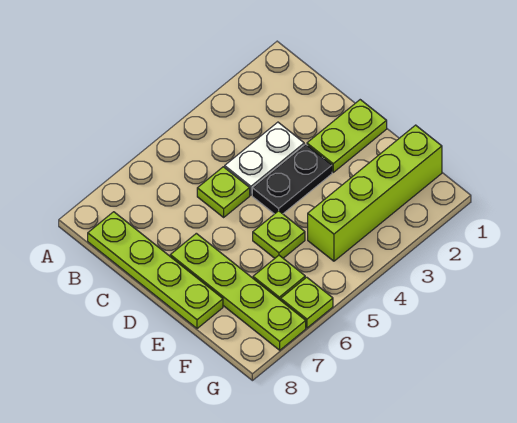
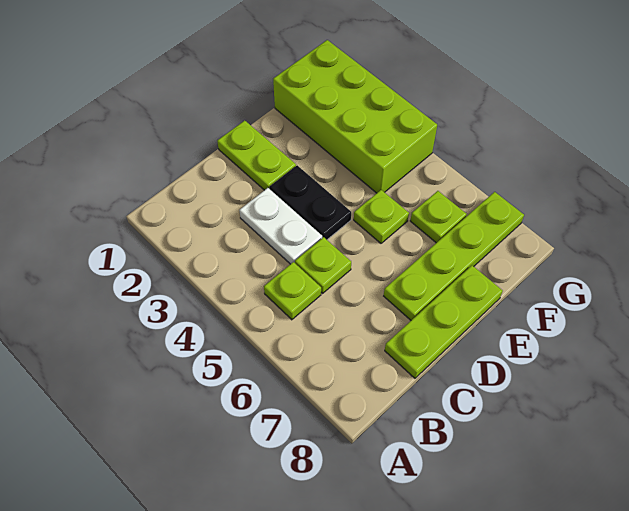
lime 1x4 plate [88,212,223,329] -> lime 1x3 plate [385,265,503,378]
lime 1x4 brick [308,125,442,261] -> lime 2x4 brick [273,40,437,193]
lime 1x1 plate [281,277,333,328] -> lime 1x1 plate moved to [264,262,321,320]

